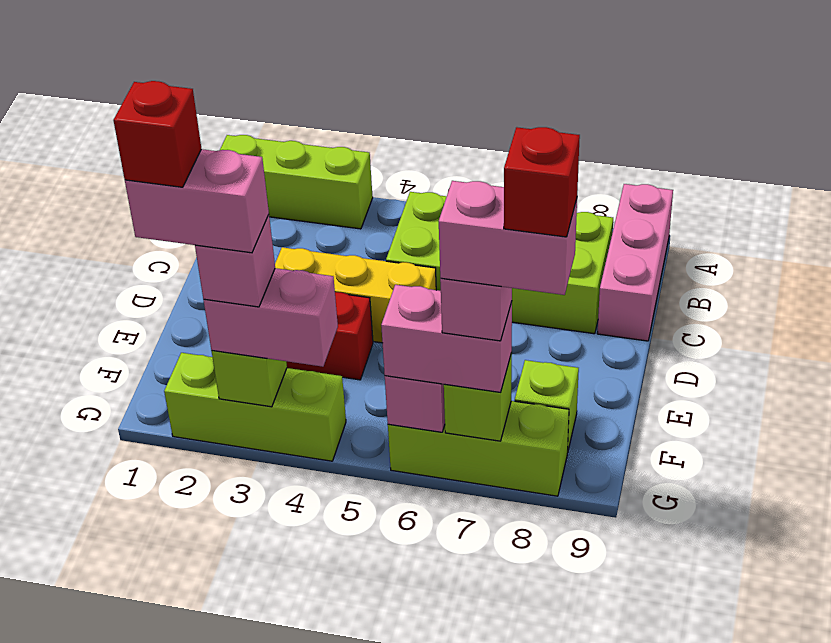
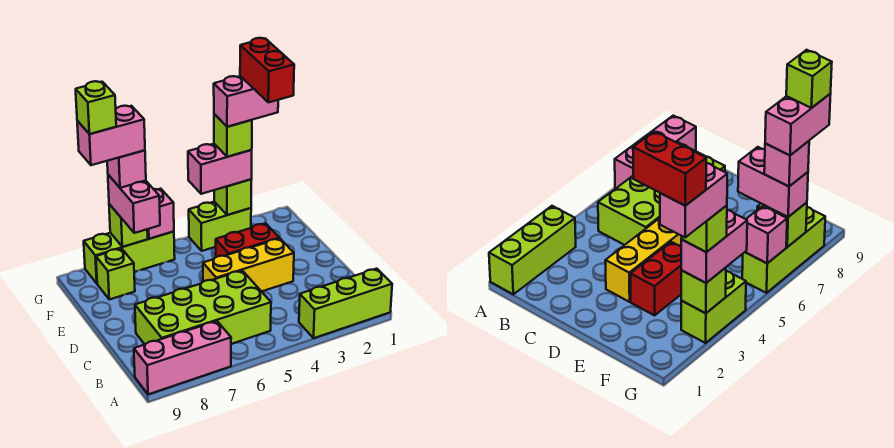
pink 1x3 brick [597,184,673,341] -> pink 1x3 brick turned to [134,321,231,394]
lime 1x3 brick [164,353,346,461] -> lime 1x2 brick [189,202,251,251]
red 1x1 brick [113,81,201,187] -> red 1x2 brick [240,38,294,102]
pink 1x1 brick [195,215,275,307] -> lime 1x1 brick [214,114,252,157]
pink 1x2 brick [381,285,512,392] -> pink 1x2 brick turned to [108,175,160,233]
red 1x1 brick [504,127,580,237] -> lime 1x1 brick [76,81,116,134]

